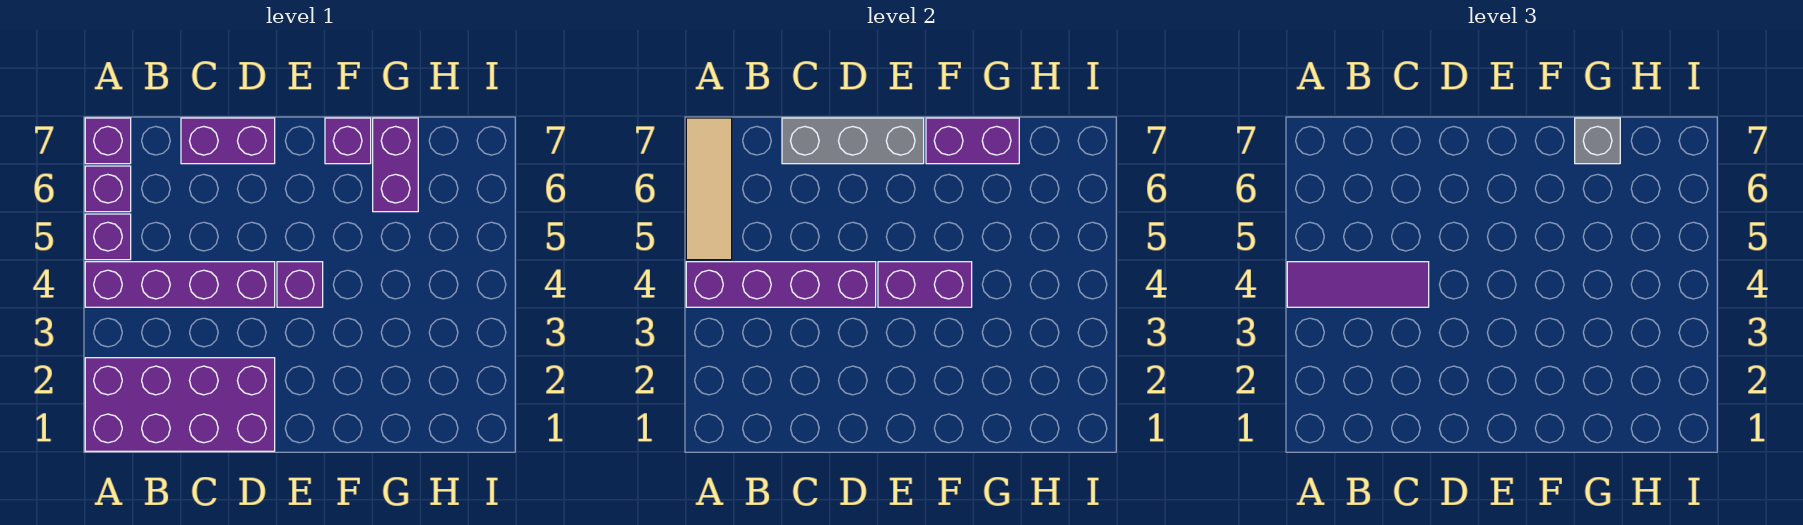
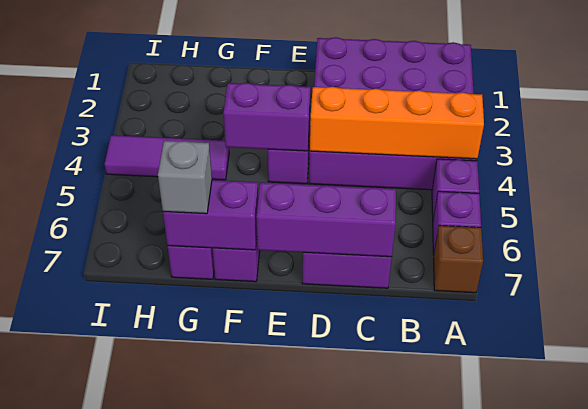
purple 1x4 brick [686,262,876,307] -> orange 1x4 brick [310,87,484,159]
purple 1x3 tile [1287,262,1429,307] -> purple 1x3 tile moved to [105,135,229,180]
tan 1x3 tile [686,118,732,260] -> none
purple 1x1 brick [85,118,131,164] -> brown 1x1 brick [434,225,483,293]
grey 1x3 brick [782,118,924,164] -> purple 1x3 brick [256,182,396,257]

